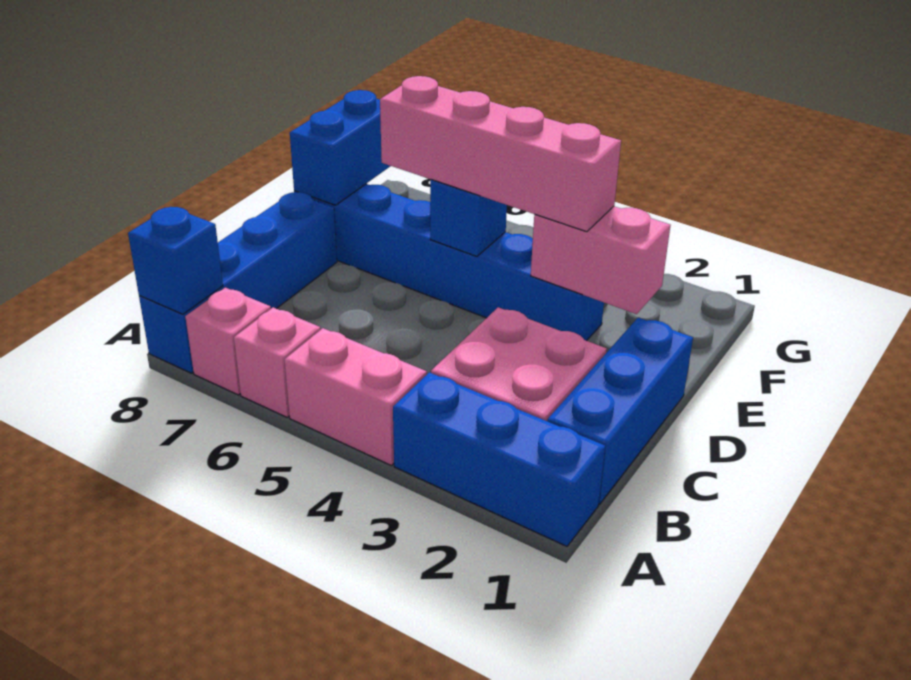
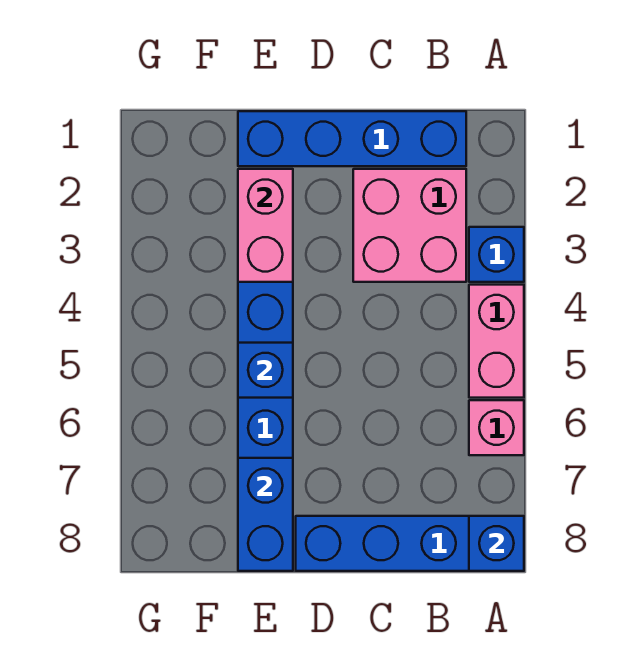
blue 1x3 brick [393,372,605,546] -> blue 1x1 brick [469,227,524,282]
pink 1x1 brick [185,288,271,395] -> none
blue 1x3 brick [547,318,693,504] -> blue 1x4 brick [238,111,466,166]
pink 1x4 brick [380,76,621,232] -> none
blue 1x2 brick [290,90,390,205] -> blue 1x2 brick turned to [238,458,293,571]

